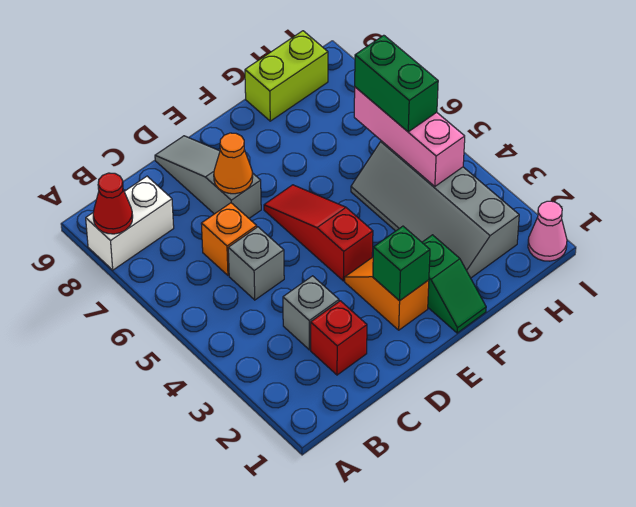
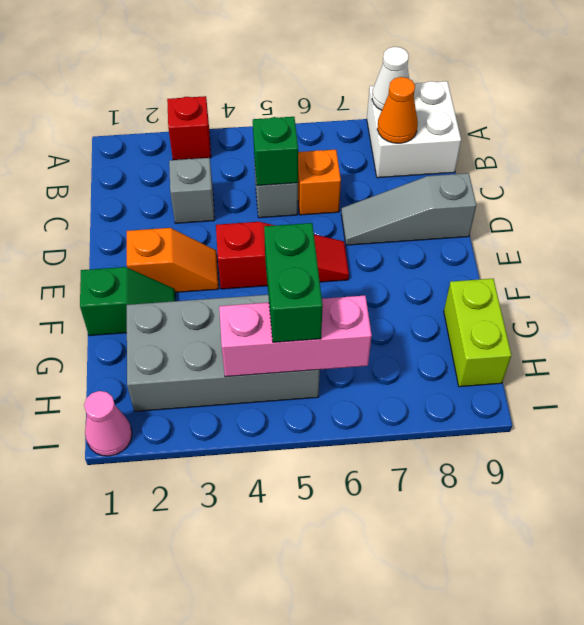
white 1x2 brick [86,176,174,270] -> white 2x2 brick [367,81,461,178]
red 1x1 cone [93,173,133,234] -> white 1x1 cone [372,47,409,110]
red 1x1 brick [311,301,367,375] -> red 1x1 brick moved to [167,96,211,160]
grey 1x3 slope [155,136,261,218] -> grey 1x3 slope turned to [341,173,476,245]
orange 1x1 cone [214,133,253,194] -> orange 1x1 cone moved to [377,77,418,143]
green 1x1 brick [373,226,430,301] -> green 1x1 brick moved to [253,117,298,186]
green 1x2 slope [422,235,486,333] -> green 1x2 slope turned to [80,267,175,336]
grey 2x4 slope [351,141,519,278] -> grey 2x4 brick [127,295,320,411]
green 1x2 brick [355,35,438,132] -> green 1x2 brick turned to [264,223,323,342]

